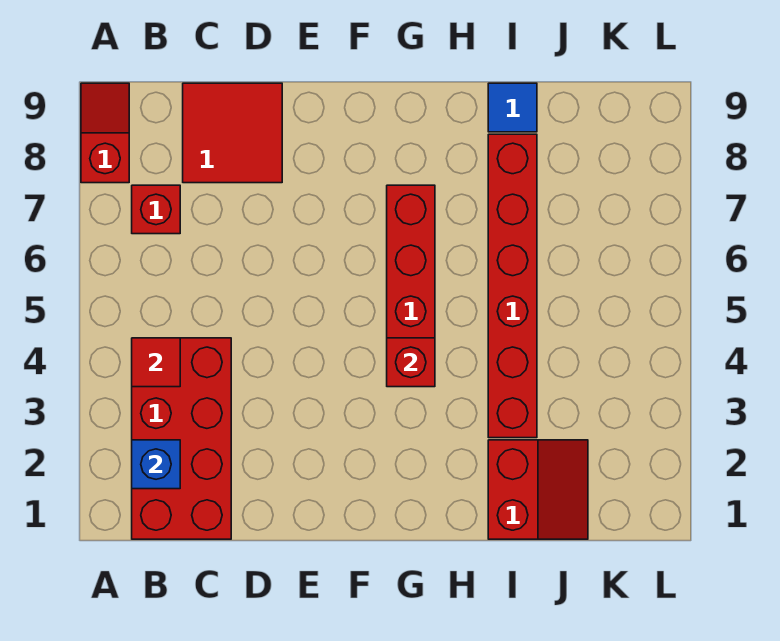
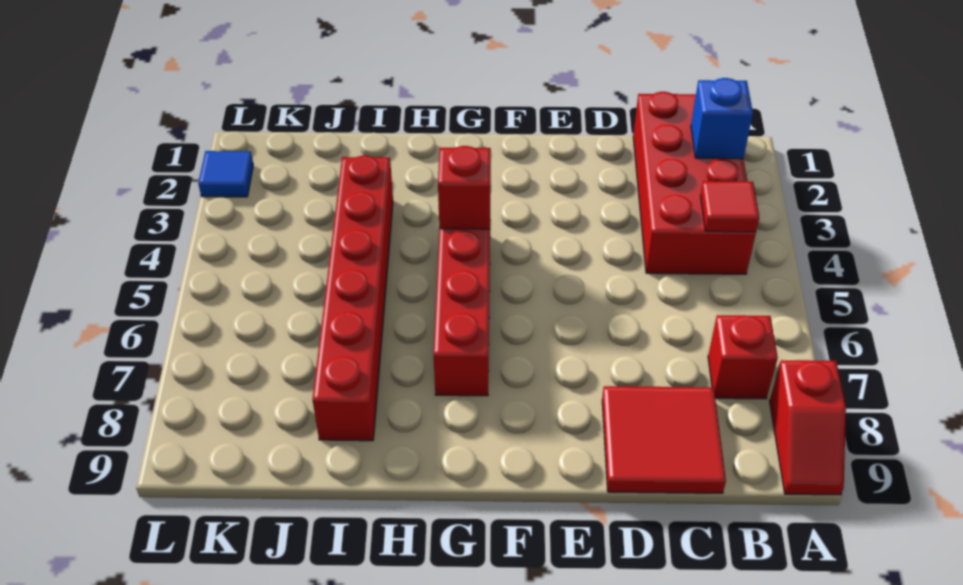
red 2x2 slope [488,440,588,539] -> none
blue 1x1 tile [488,83,537,132] -> blue 1x1 tile moved to [198,151,253,197]

